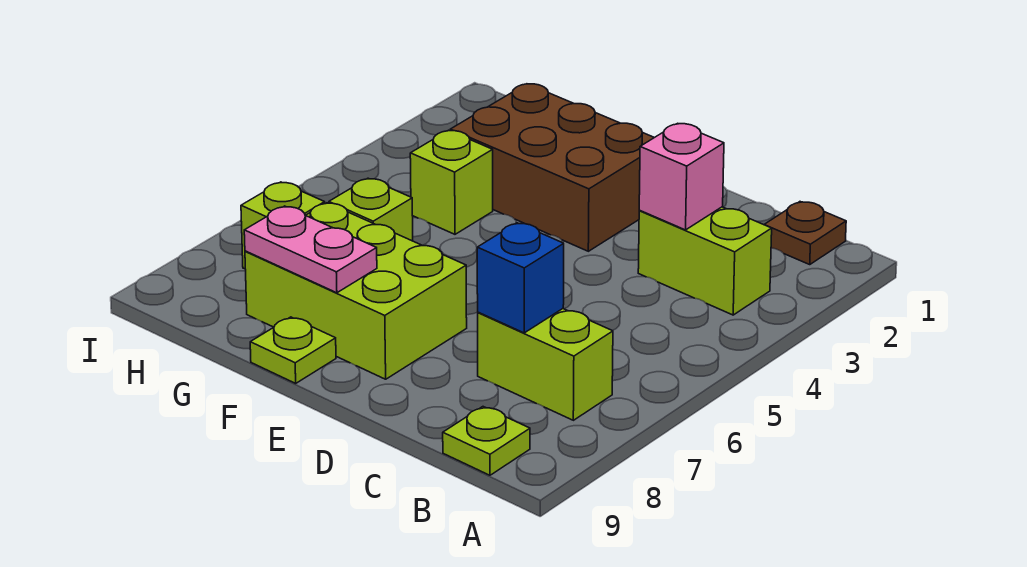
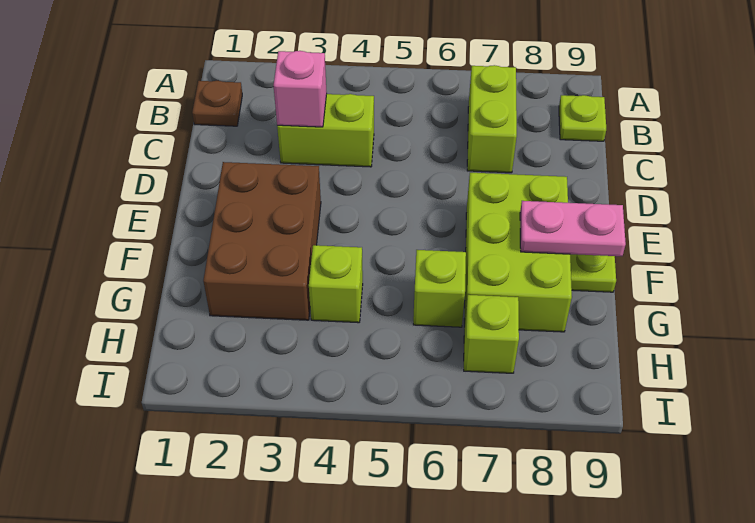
lime 1x2 brick [638,207,772,315] -> lime 1x2 brick turned to [277,94,374,167]
blue 1x1 brick [477,223,564,333] -> none
pink 1x2 plate [244,206,377,293] -> pink 1x2 plate turned to [520,201,626,256]

